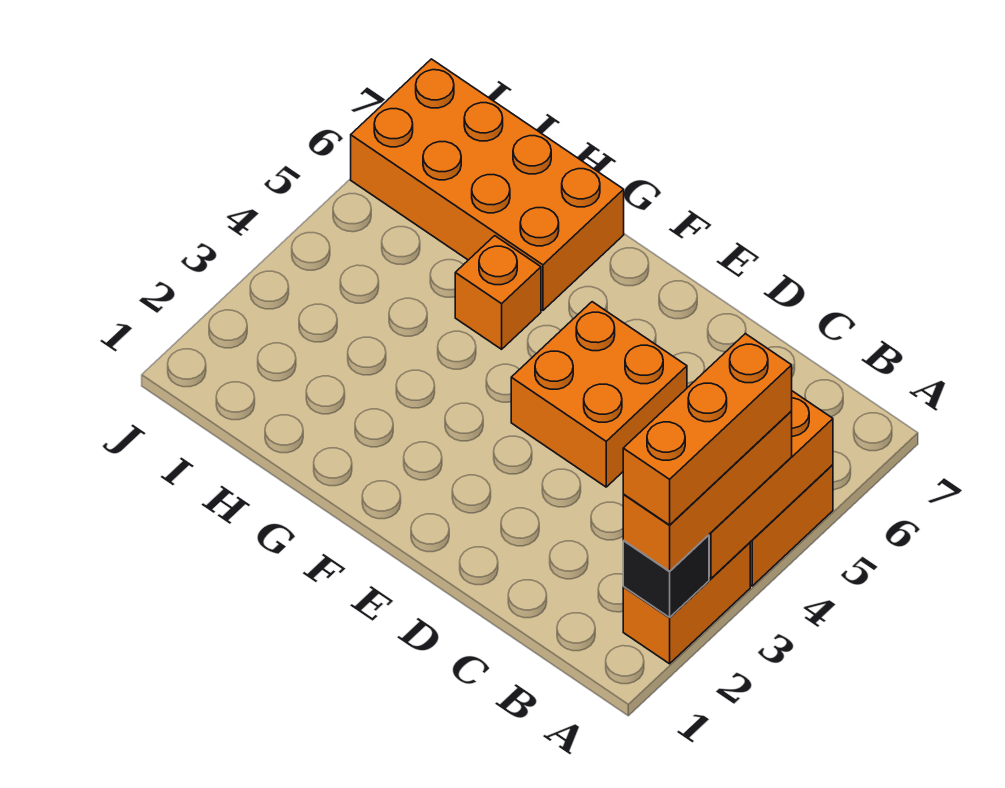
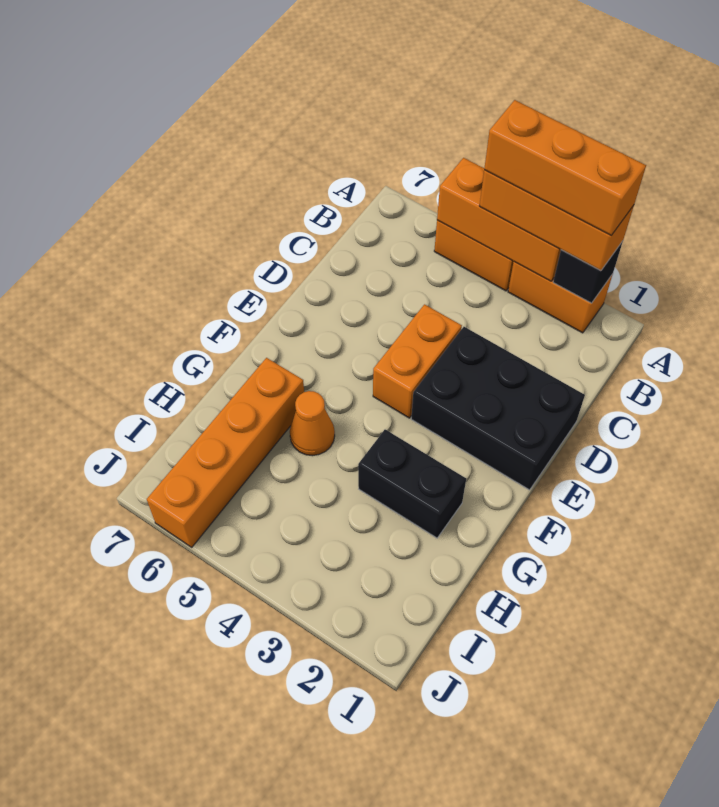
none -> black 2x3 brick [411,327,585,490]
orange 2x2 brick [511,302,687,487] -> orange 1x2 brick [373,304,462,418]
none -> black 1x2 brick [358,430,466,538]
orange 1x1 brick [455,236,541,349] -> orange 1x1 cone [290,391,335,456]
orange 2x4 brick [351,59,624,310] -> orange 1x4 brick [147,358,304,547]

